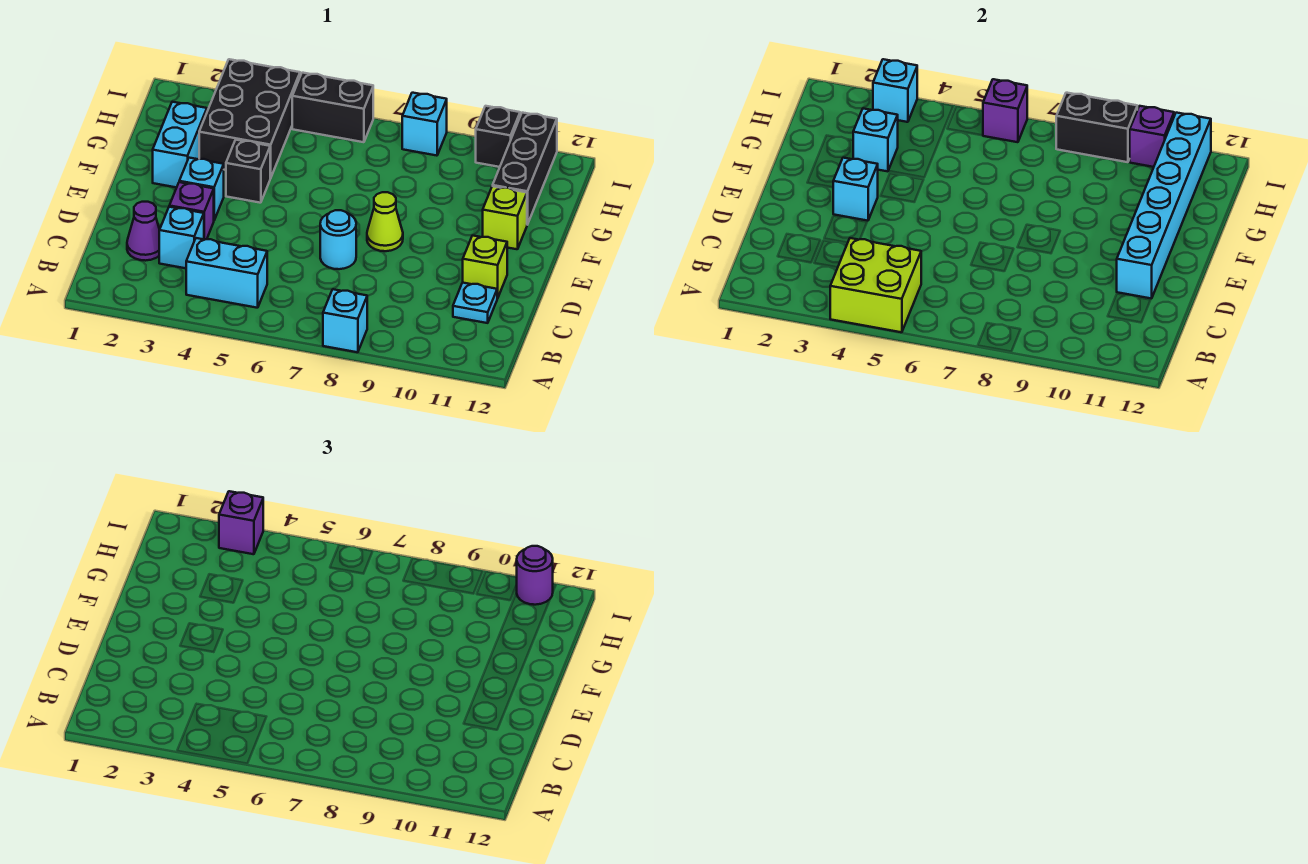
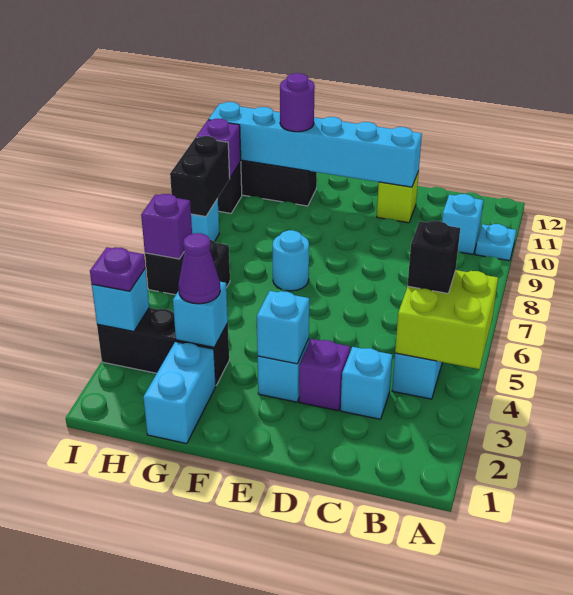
cyan 1x1 brick [323,289,367,352] -> cyan 1x1 brick moved to [442,194,483,254]
purple 1x1 cone [127,202,160,261] -> purple 1x1 cone moved to [178,233,220,304]
cyan 1x1 plate [453,283,497,323] -> cyan 1x1 plate moved to [475,224,516,261]
cyan 1x1 round brick [320,210,356,269] -> cyan 1x1 round brick moved to [273,230,309,291]
lime 1x1 cone [367,192,403,251] -> none
cyan 1x2 brick [153,102,207,188] -> cyan 1x2 brick turned to [143,342,216,444]
black 1x1 brick [226,140,270,203] -> black 1x1 brick moved to [408,221,460,293]
lime 1x1 brick [483,186,527,249] -> none
black 2x3 brick [199,59,300,178] -> black 1x3 brick [97,308,229,385]
purple 1x1 brick [219,491,263,554] -> purple 1x1 plate [90,247,146,291]
black 1x2 brick [292,73,373,142] -> black 1x2 brick turned to [145,240,230,295]
purple 1x1 round brick [517,546,553,605] -> purple 1x1 round brick moved to [280,73,315,132]

